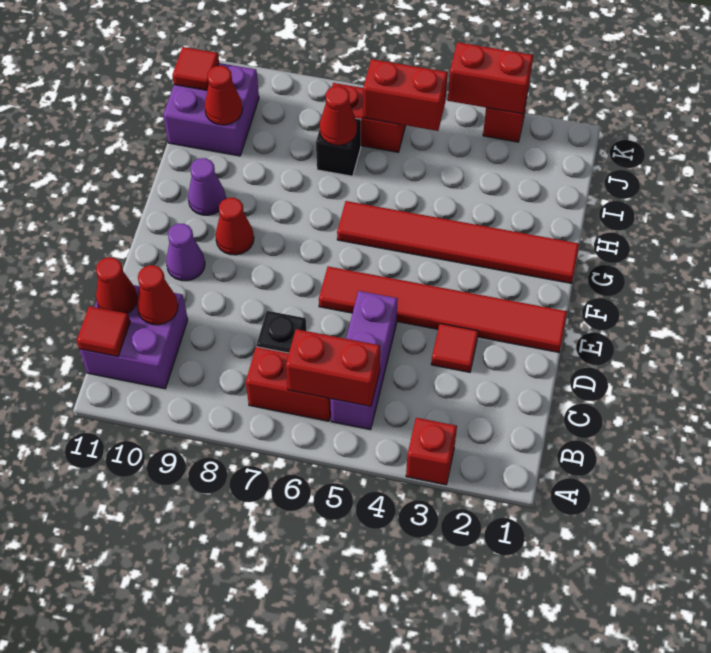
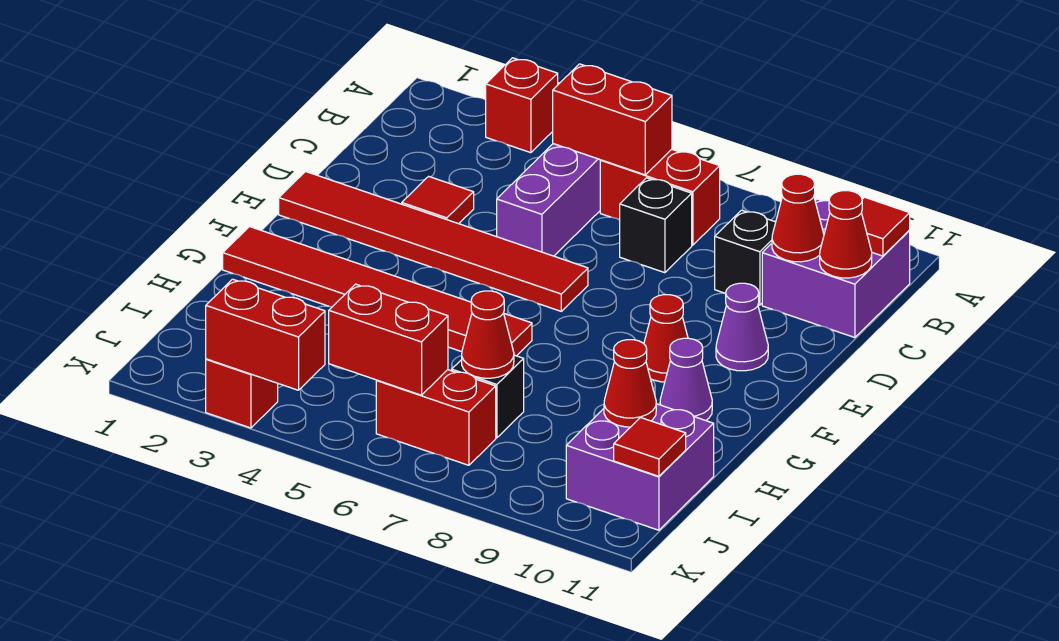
none -> black 1x1 brick [715,210,776,305]

